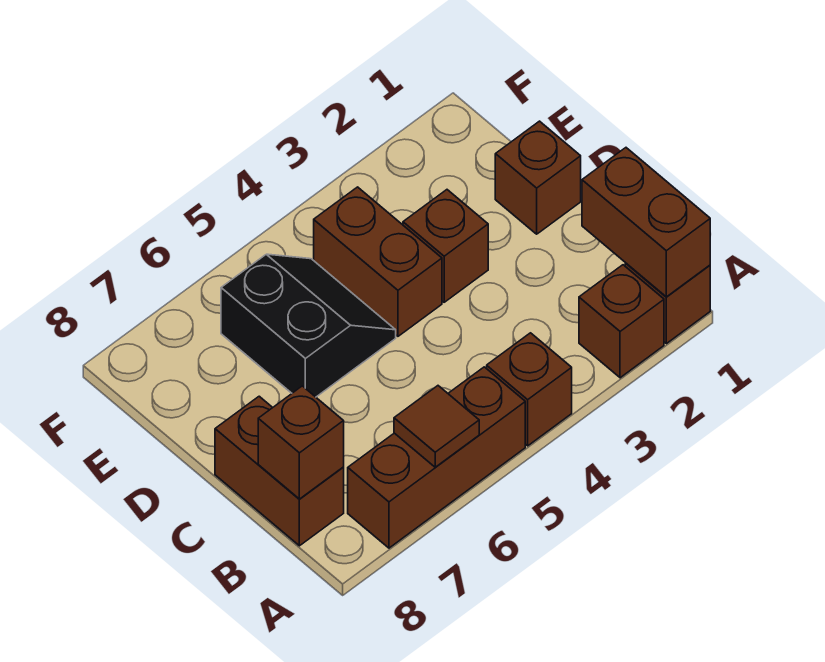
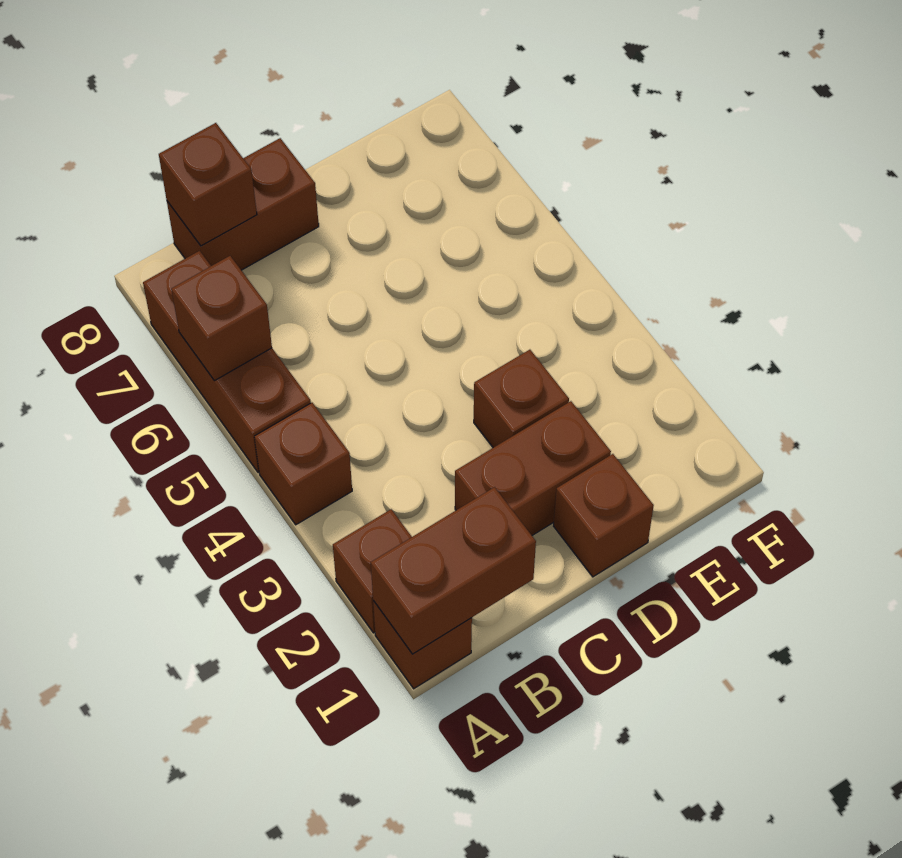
brown 1x1 tile [394,386,479,467] -> brown 1x1 brick [171,256,272,381]
brown 1x2 brick [314,187,442,336] -> brown 1x2 brick moved to [455,401,611,535]
black 2x2 slope [221,254,396,397] -> none

